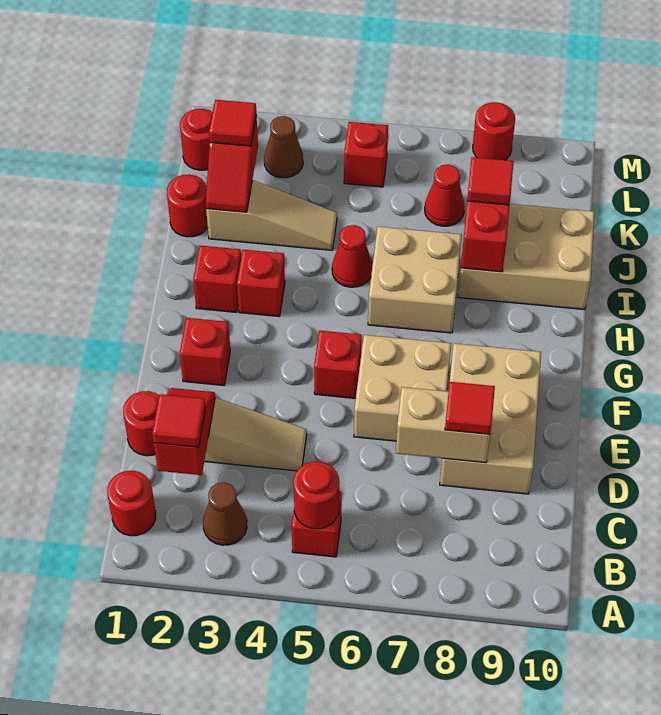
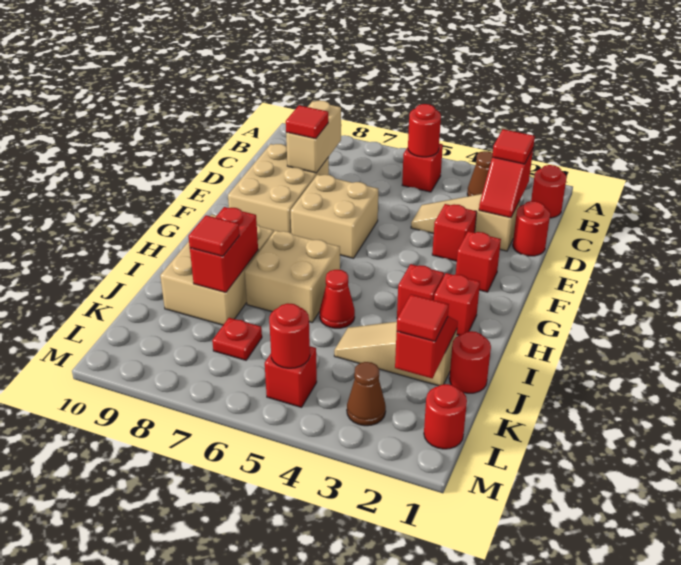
tan 1x2 brick [396,387,490,463] -> tan 1x2 brick turned to [286,100,341,173]
red 1x1 brick [314,331,362,398] -> red 1x1 brick moved to [432,204,477,261]
tan 2x3 brick [458,204,594,310] -> tan 2x3 brick turned to [160,214,274,325]
red 1x1 cone [425,164,465,226] -> red 1x1 plate [212,318,262,360]
red 1x1 round brick [473,102,515,160] -> red 1x1 round brick moved to [269,303,310,368]

